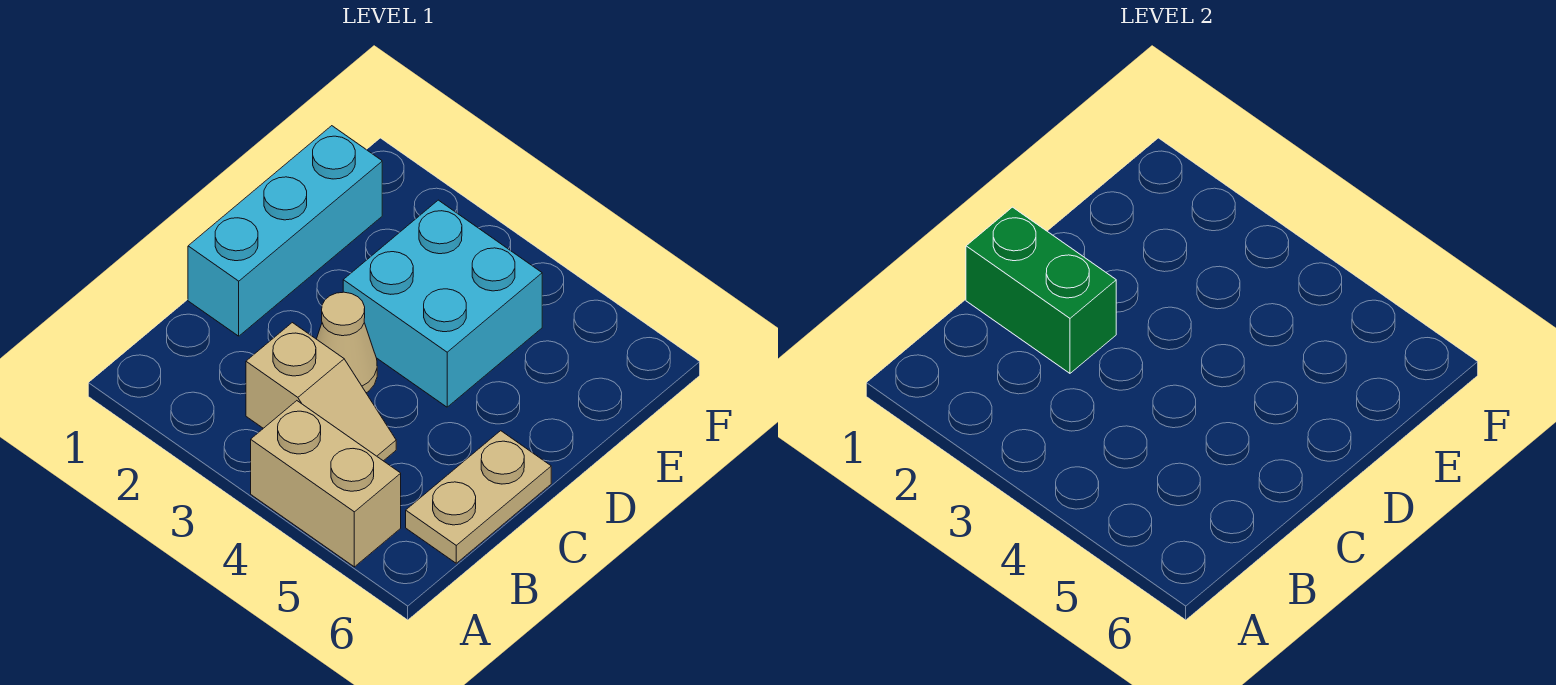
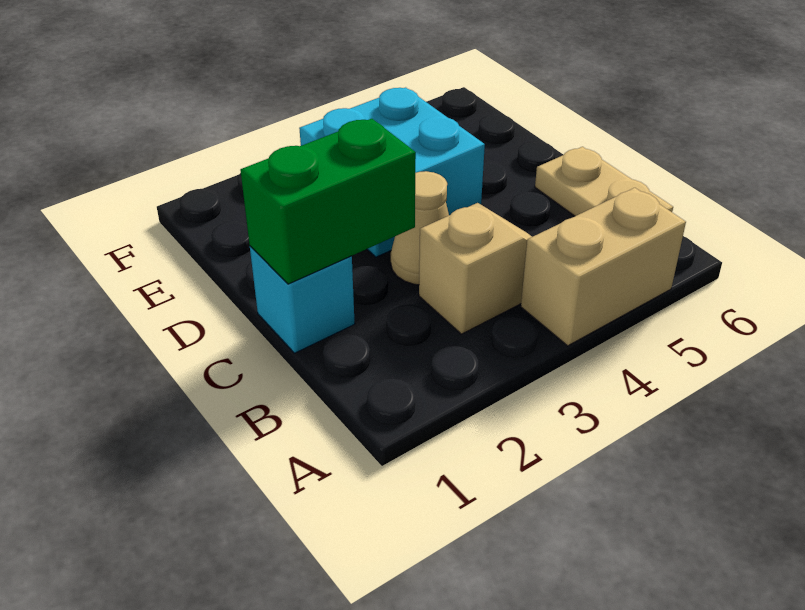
cyan 1x3 brick [188,126,382,336] -> cyan 1x1 brick [250,246,355,353]

